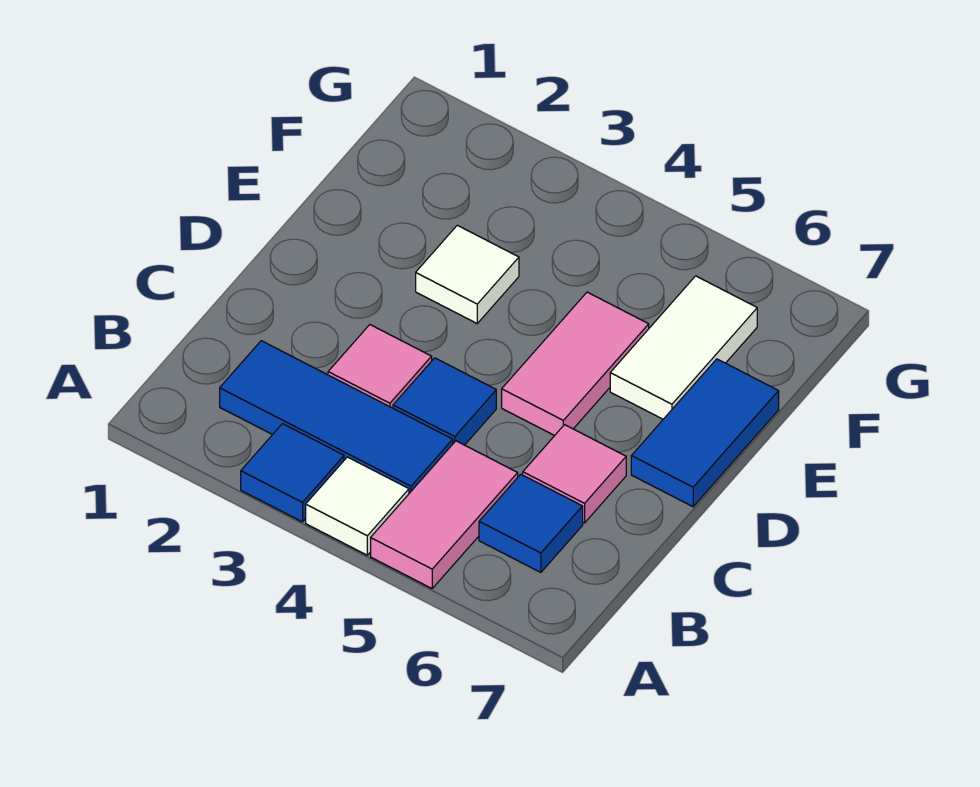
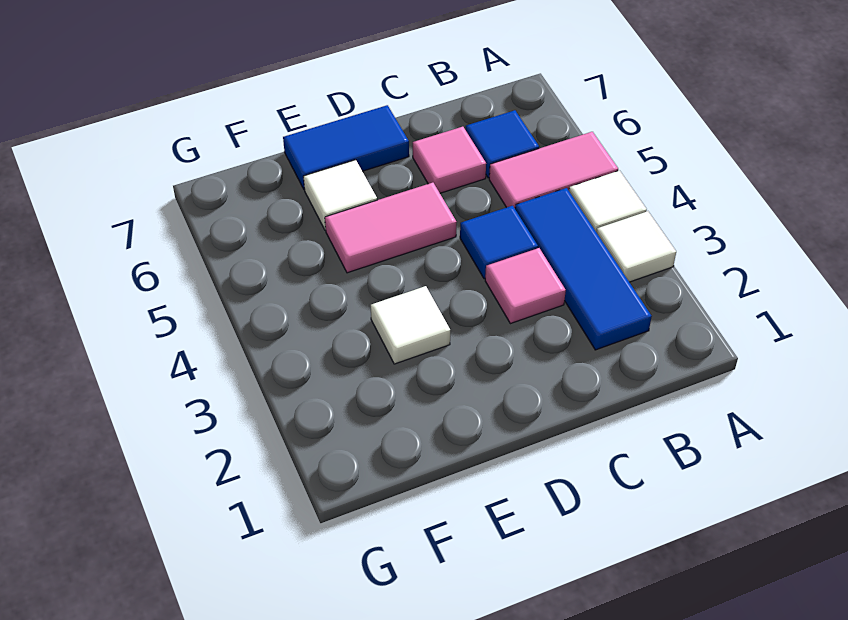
blue 1x1 tile [241,424,344,522] -> white 1x1 tile [596,211,676,282]
white 1x2 tile [610,276,757,419] -> white 1x1 tile [303,160,377,230]

